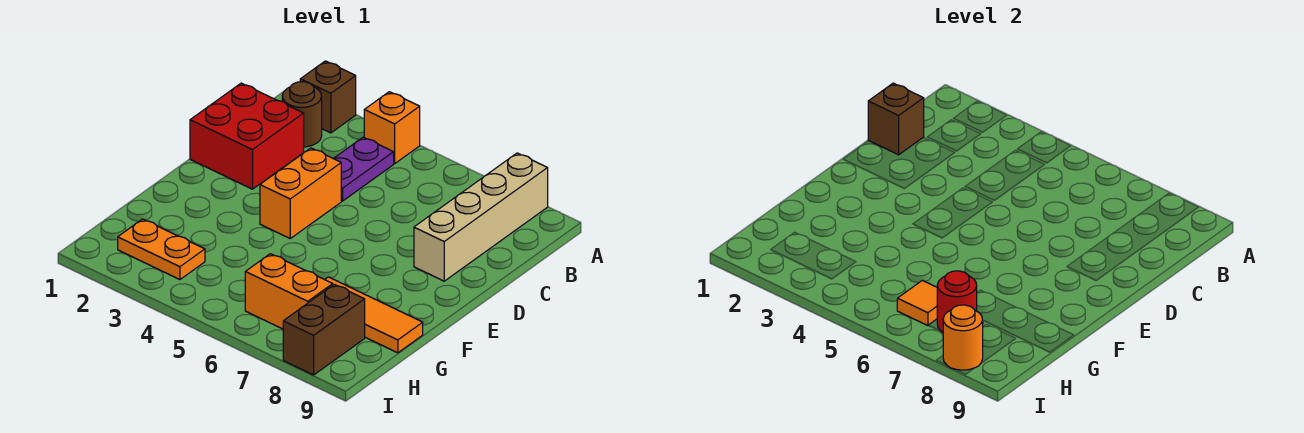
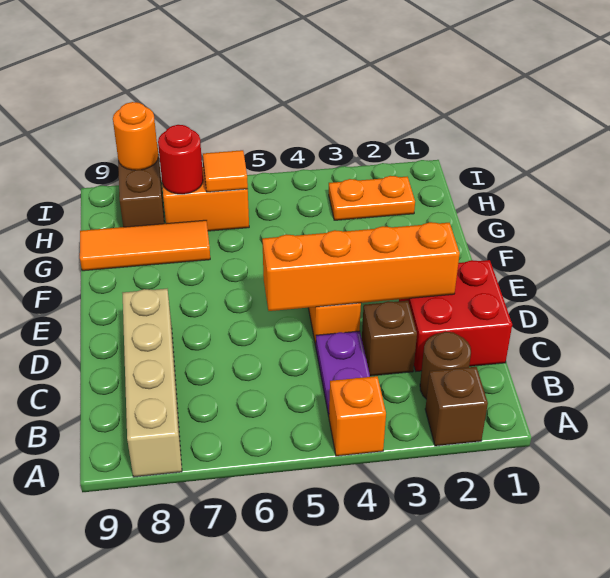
brown 1x1 brick [868,83,924,155] -> brown 1x1 brick moved to [362,301,417,376]
none -> orange 1x4 brick [262,222,460,311]

